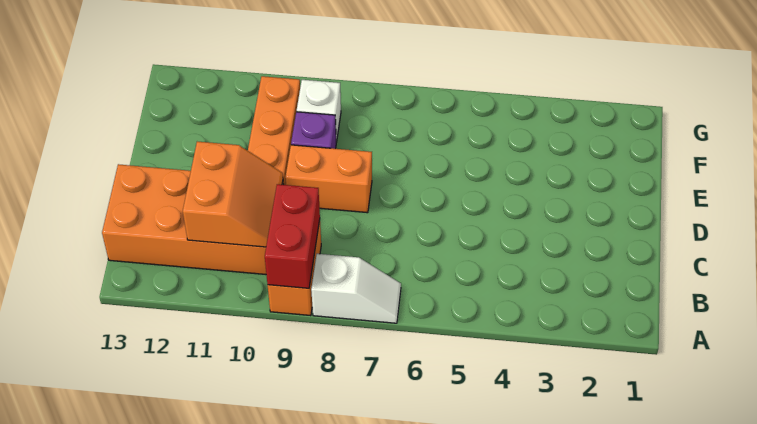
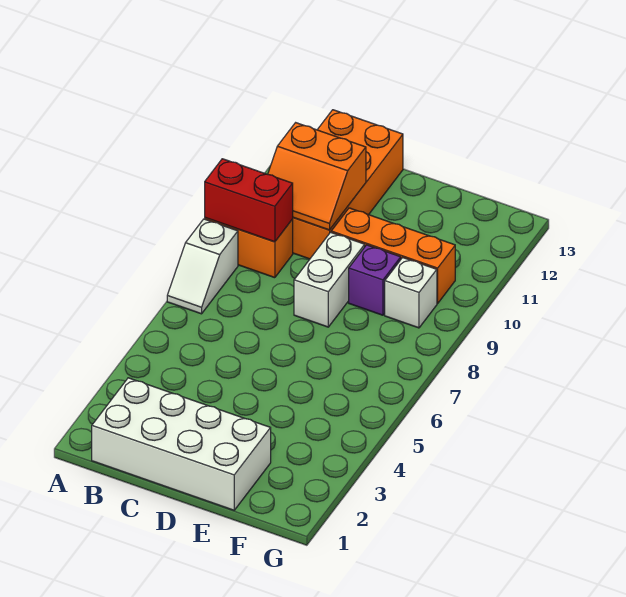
none -> white 2x4 brick [92,378,271,510]
orange 1x2 brick [285,145,372,213] -> white 1x2 brick [294,232,365,327]

